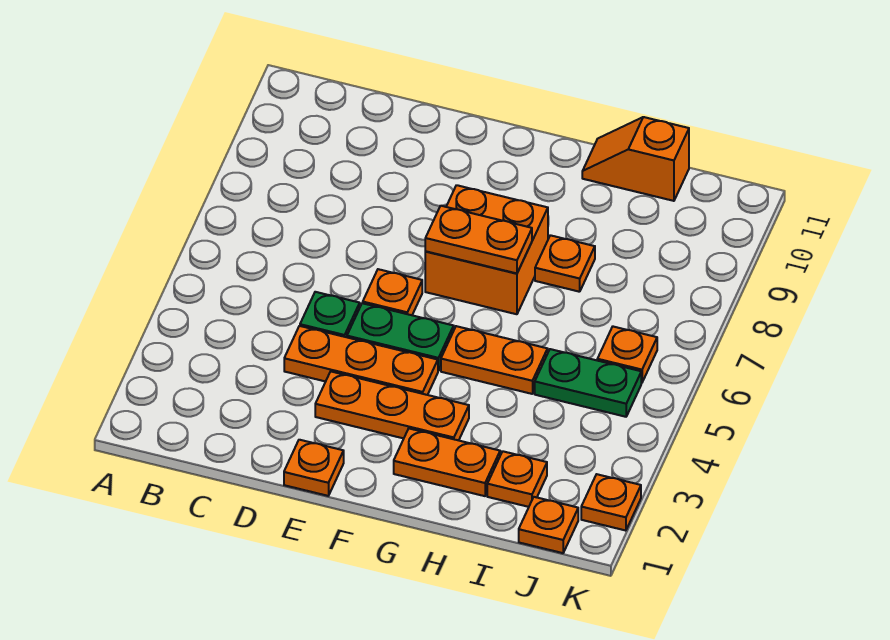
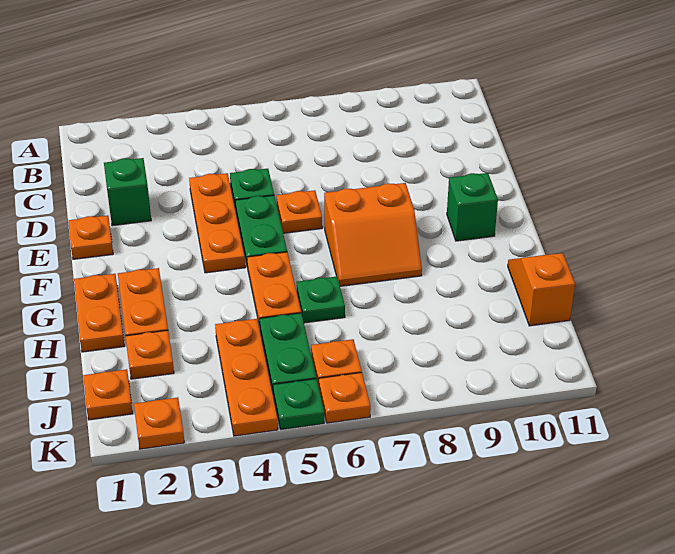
none -> green 1x1 brick [104,158,151,226]
orange 1x3 plate [315,372,469,440] -> orange 1x3 plate moved to [215,319,278,436]
orange 2x2 brick [425,185,548,314] -> orange 2x2 slope [324,183,422,286]
orange 1x2 plate [425,206,532,273] -> orange 1x2 plate moved to [74,274,124,352]
none -> green 1x1 brick [447,173,498,241]
none -> green 1x1 plate [297,276,345,323]
orange 1x1 plate [535,235,595,292] -> orange 1x1 plate moved to [319,373,371,423]
none -> green 1x1 plate [273,379,324,430]

